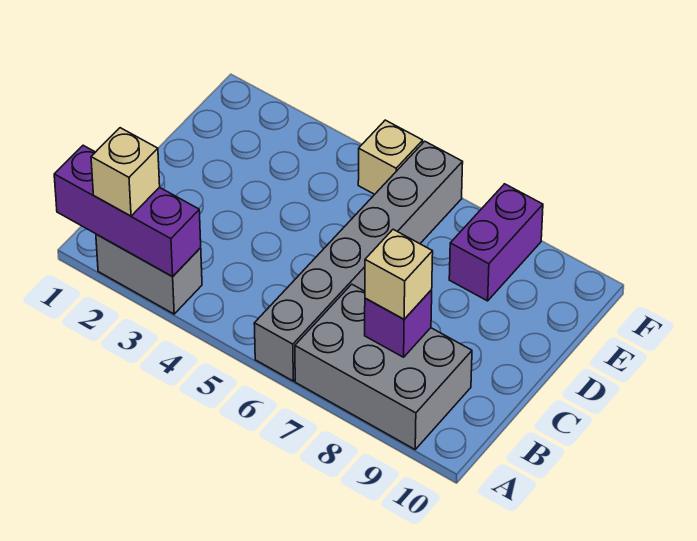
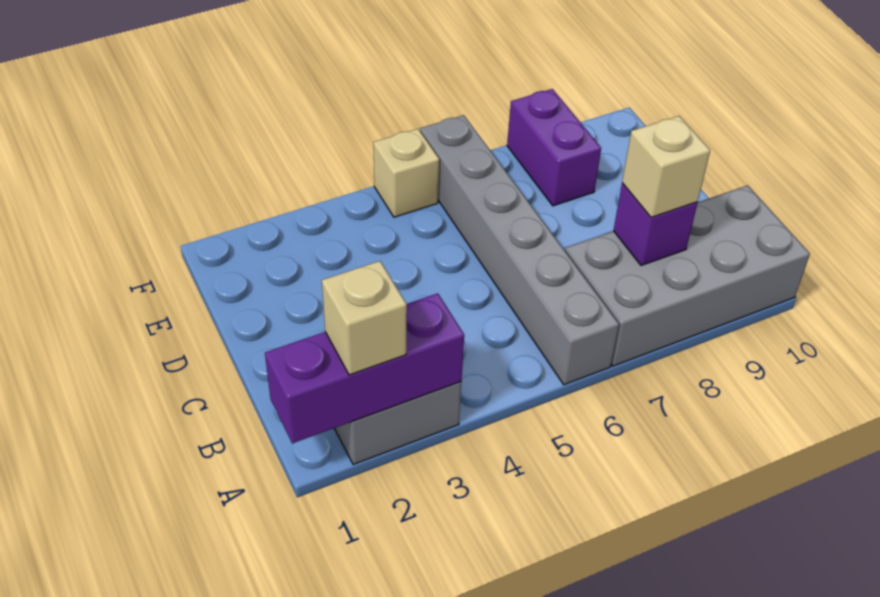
grey 2x3 brick [295,284,472,449] -> grey 2x4 brick [565,185,810,366]

